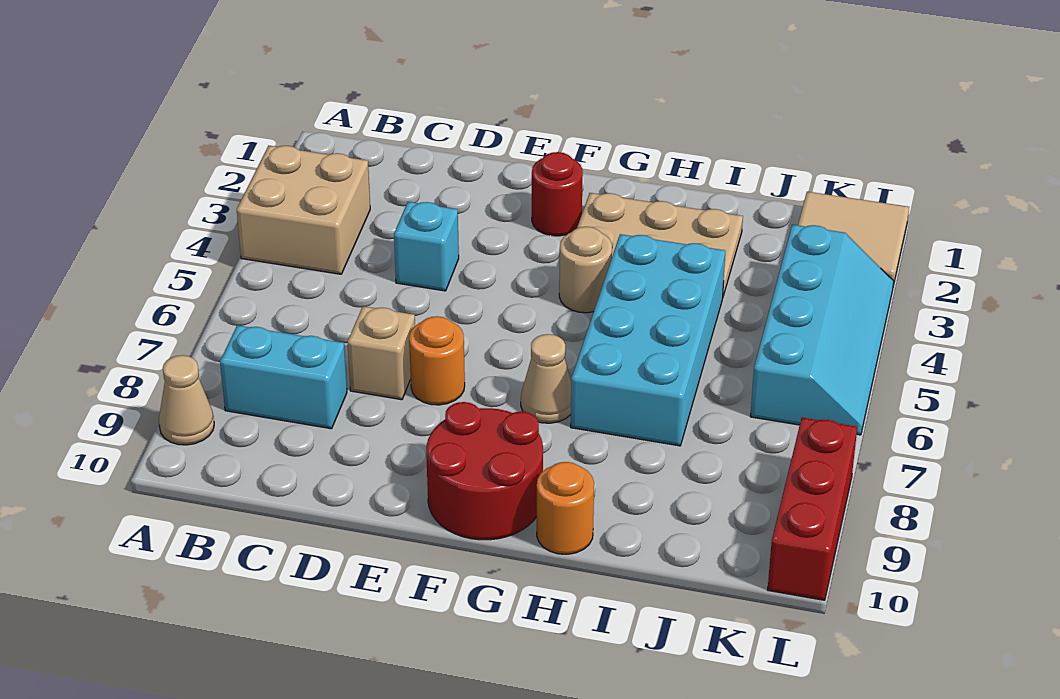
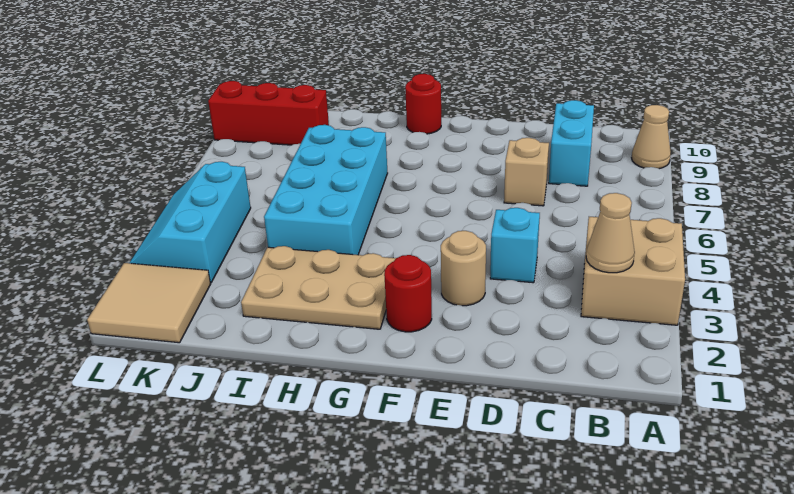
cyan 1x2 brick [220,325,347,429] -> cyan 1x2 brick turned to [549,100,594,186]
orange 1x1 round brick [409,316,465,405] -> none
red 2x2 round brick [426,402,543,540] -> red 1x1 round brick [405,74,441,134]
tan 1x1 round brick [559,227,612,313] -> tan 1x1 round brick moved to [441,231,486,306]
tan 1x1 cone [521,334,571,423] -> tan 1x1 cone moved to [586,193,635,273]
orange 1x1 round brick [537,462,594,554] -> none
cyan 2x4 slope [750,225,894,435] -> cyan 2x3 slope [130,162,251,283]
red 1x3 brick [768,418,857,600] -> red 1x3 brick turned to [208,81,329,145]

